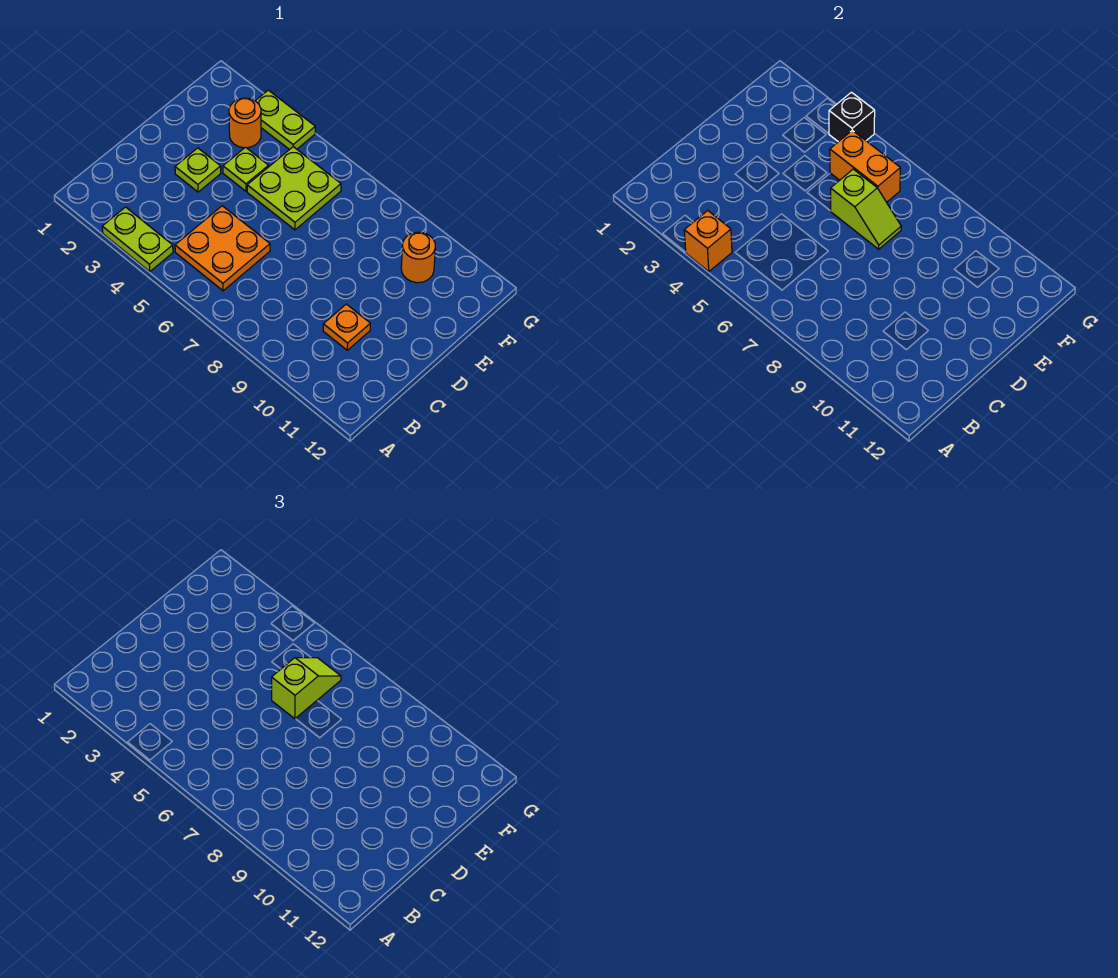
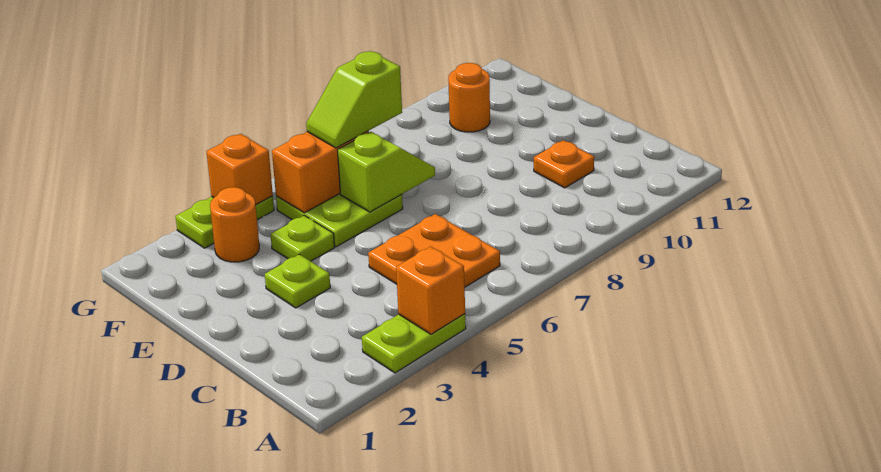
lime 1x2 slope [272,658,341,719] -> lime 1x2 slope turned to [306,51,402,148]
black 1x1 brick [829,92,875,142] -> orange 1x1 brick [206,134,273,205]

